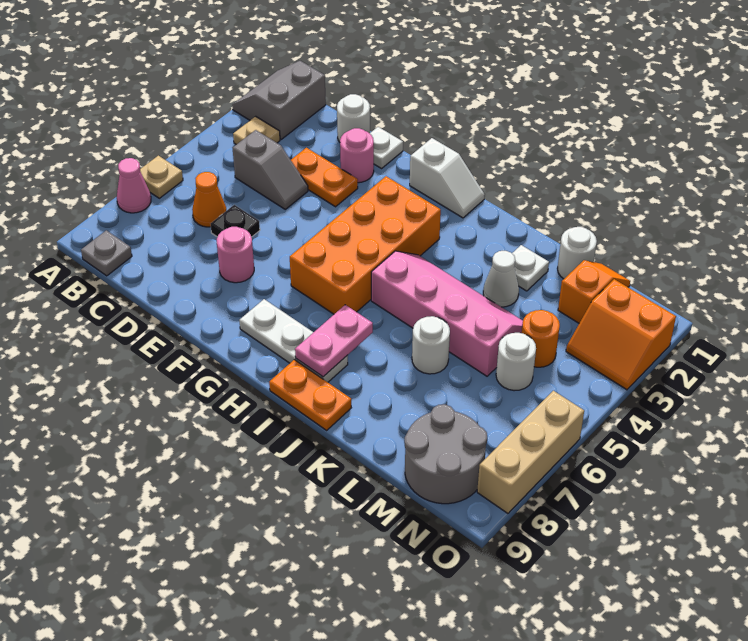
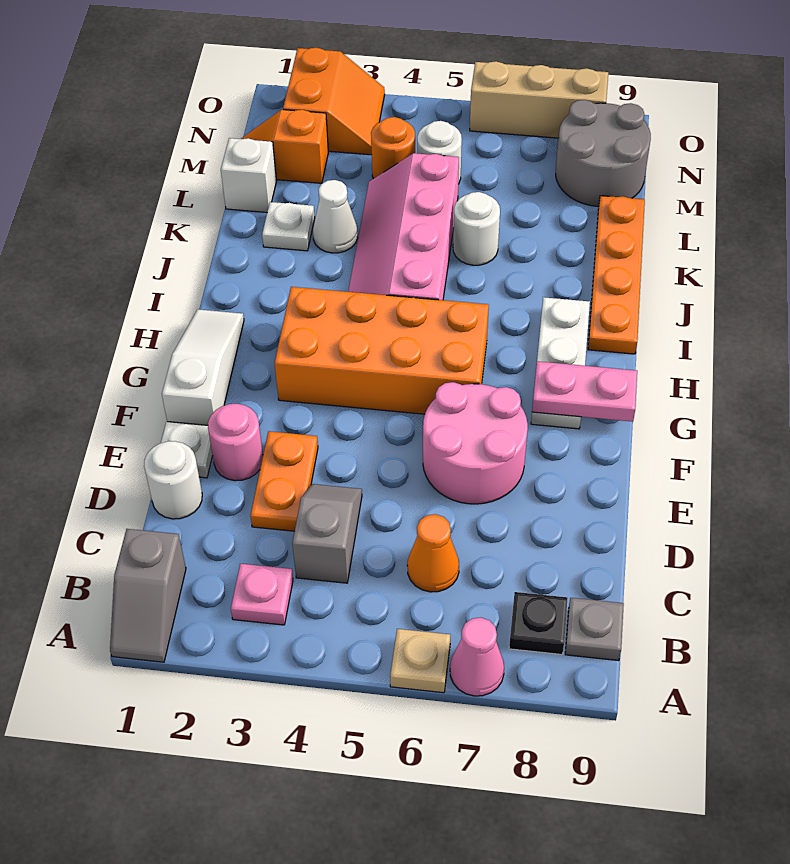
grey 2x2 slope [232,61,326,139] -> grey 1x2 slope [110,529,186,662]
tan 1x1 plate [233,116,280,145] -> pink 1x1 plate [231,564,293,625]
black 1x1 plate [211,205,260,237] -> black 1x1 plate moved to [509,592,568,654]
pink 1x1 round brick [217,227,254,283] -> pink 2x2 round brick [423,382,528,504]
white 1x2 slope [410,138,484,218] -> white 1x3 slope [162,309,244,425]
pink 1x2 plate [295,305,373,377] -> pink 1x2 plate moved to [532,361,637,422]
orange 1x2 plate [269,360,351,430] -> orange 1x4 plate [588,196,645,354]
white 1x1 round brick [557,227,597,279] -> white 1x1 brick [221,138,276,212]

